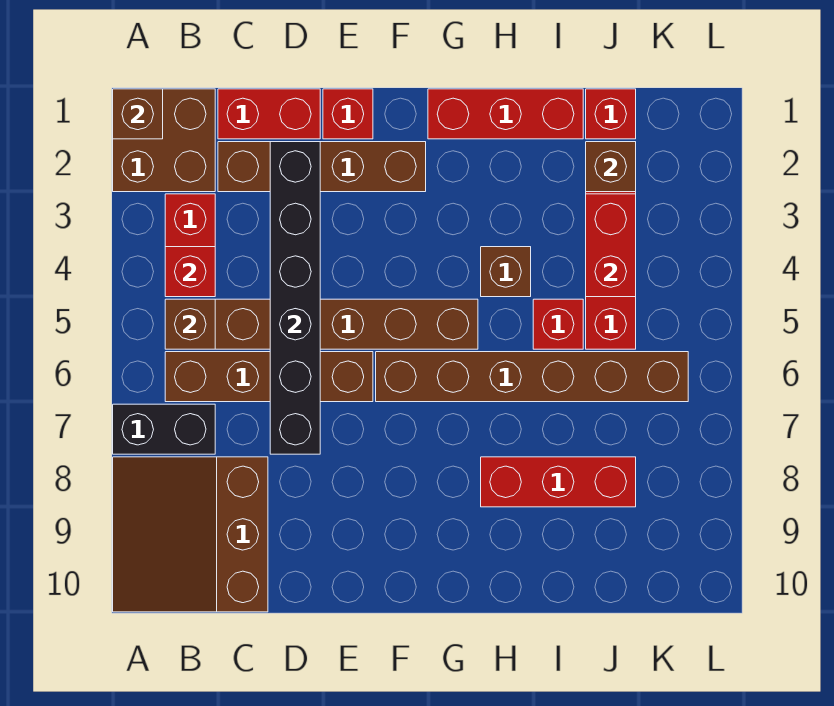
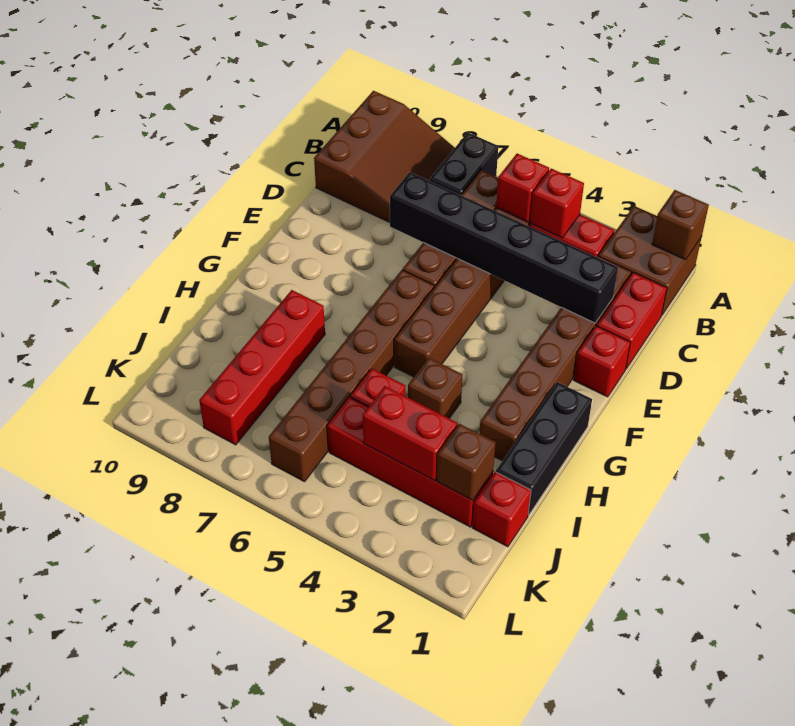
brown 3x3 slope [113,457,268,612] -> brown 3x3 slope turned to [314,91,455,222]
brown 1x1 brick [165,299,215,349] -> red 1x1 brick [496,154,549,222]
brown 1x4 brick [218,142,426,192] -> brown 1x6 brick [479,256,631,461]
red 1x3 brick [428,89,583,139] -> black 1x3 brick [496,382,592,515]
red 1x3 brick [481,457,636,507] -> red 1x4 brick [199,290,325,445]

